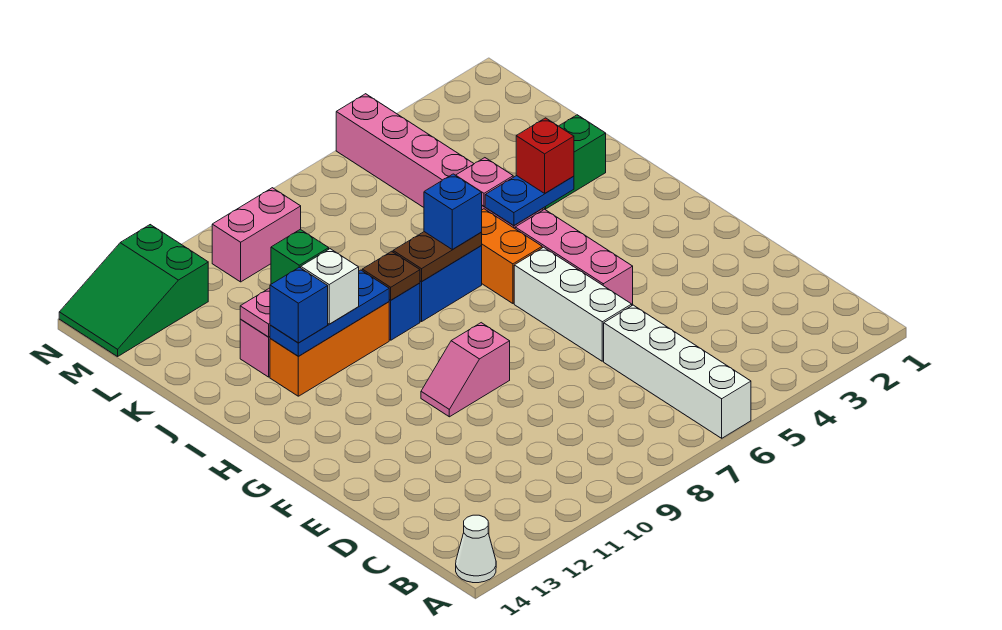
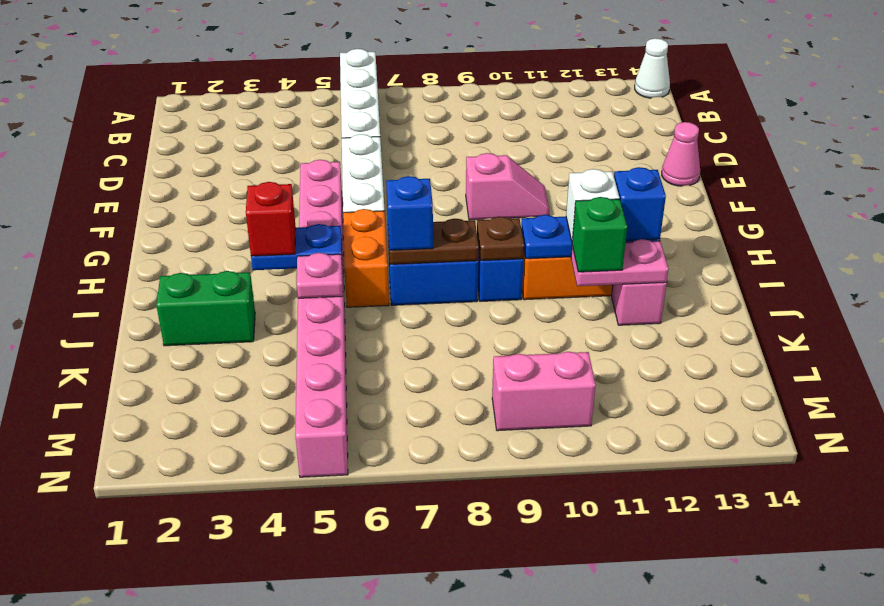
none -> pink 1x1 cone [662,122,700,186]
green 2x3 slope [59,225,208,357] -> none

